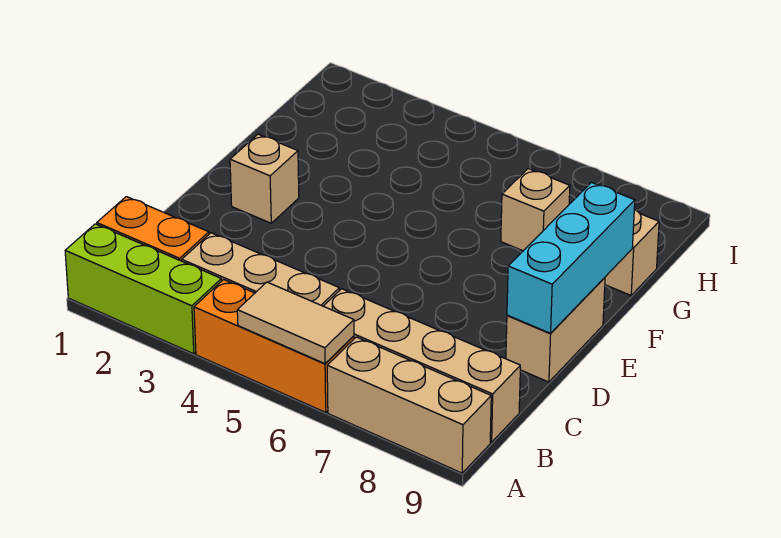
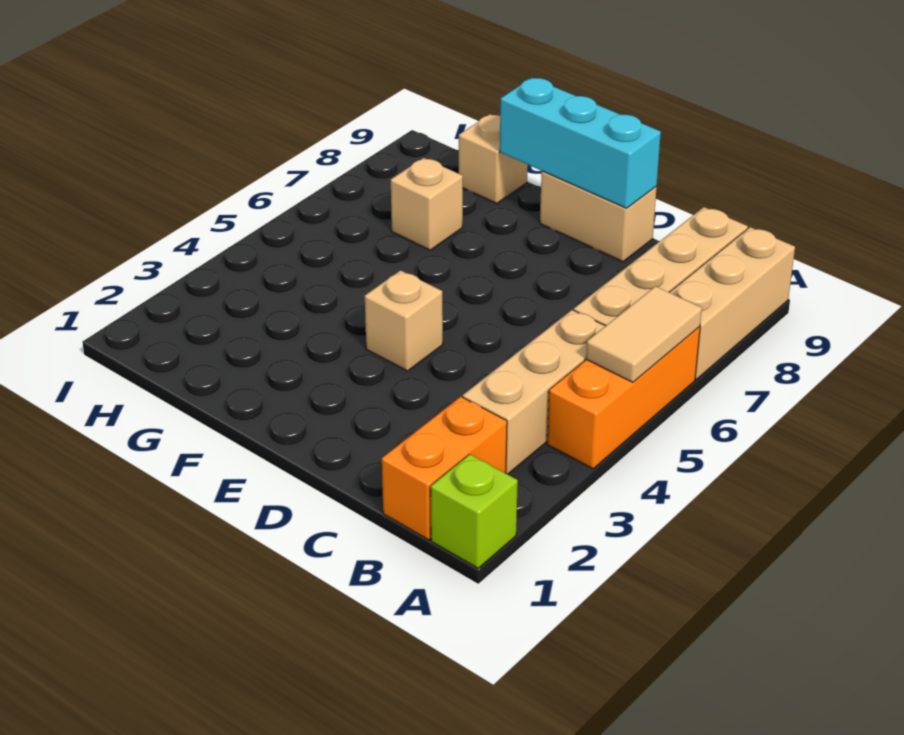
lime 1x3 brick [65,224,221,354] -> lime 1x1 brick [431,454,518,568]
tan 1x1 brick [230,134,299,223] -> tan 1x1 brick moved to [365,270,443,371]

